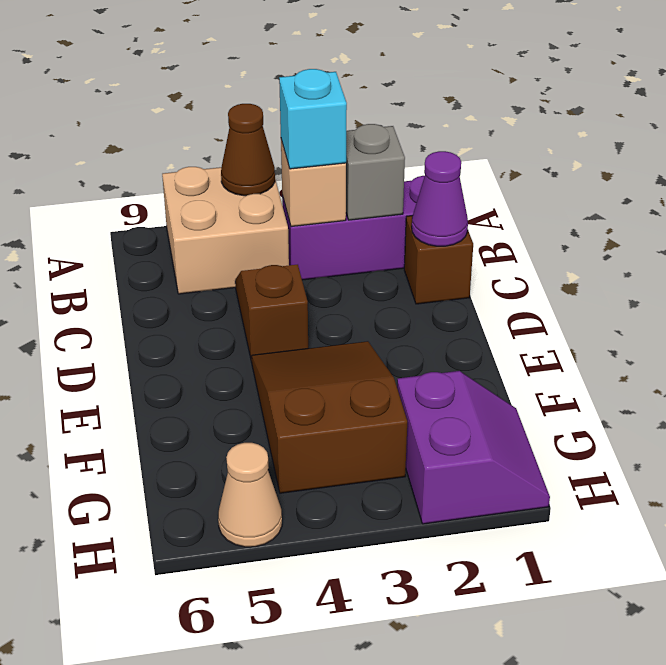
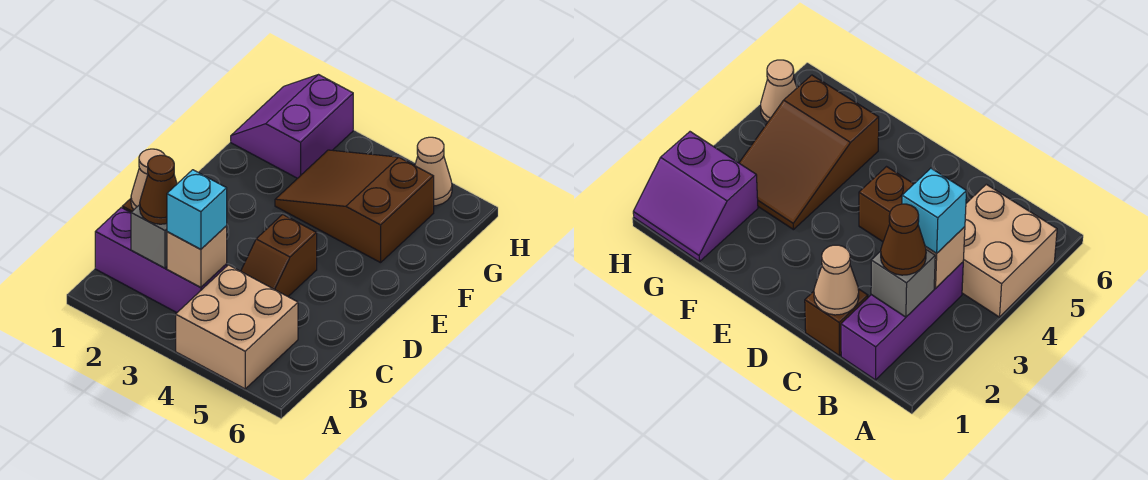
brown 1x1 cone [221,104,275,196] -> brown 1x1 cone moved to [140,155,177,224]
purple 1x1 cone [412,151,468,246] -> tan 1x1 cone [131,149,165,210]
brown 2x3 slope [252,341,407,493] -> brown 2x3 slope turned to [275,150,434,263]

